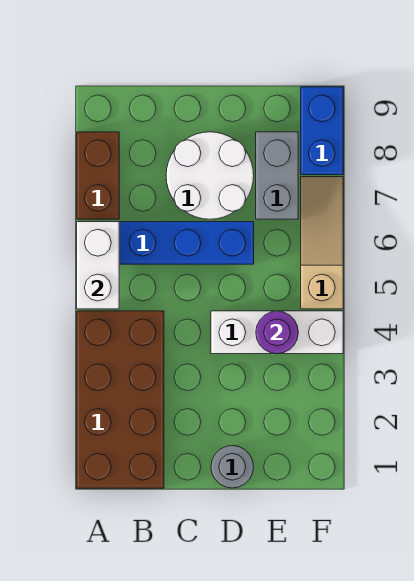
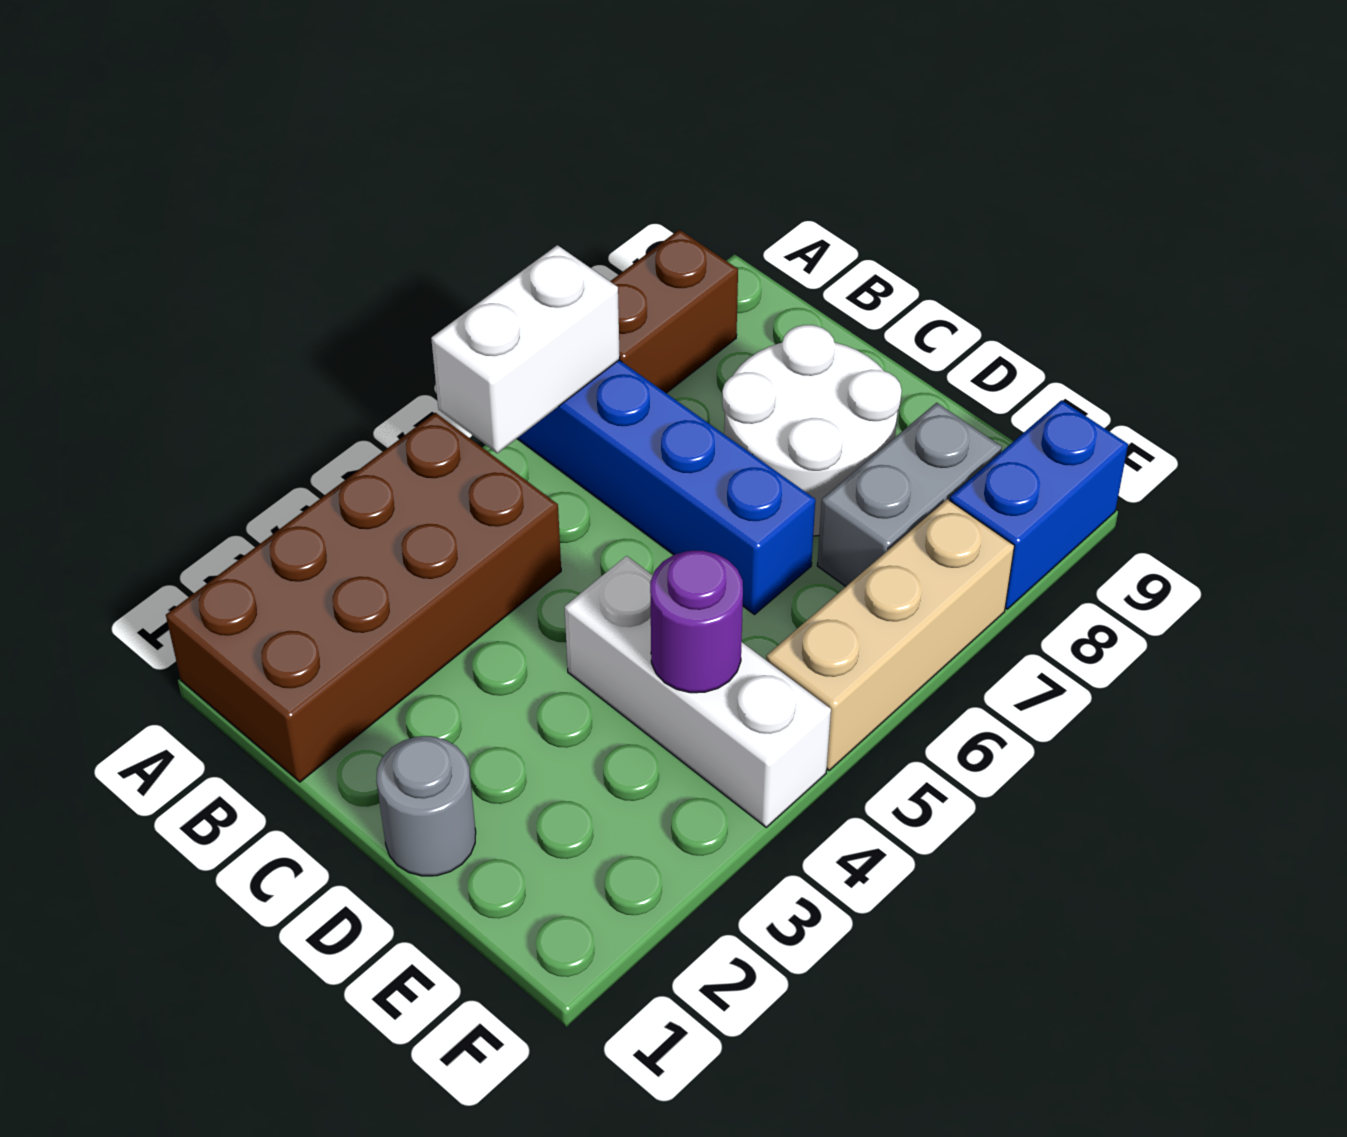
tan 1x3 slope [301,177,343,309] -> tan 1x3 brick [766,499,1014,770]

